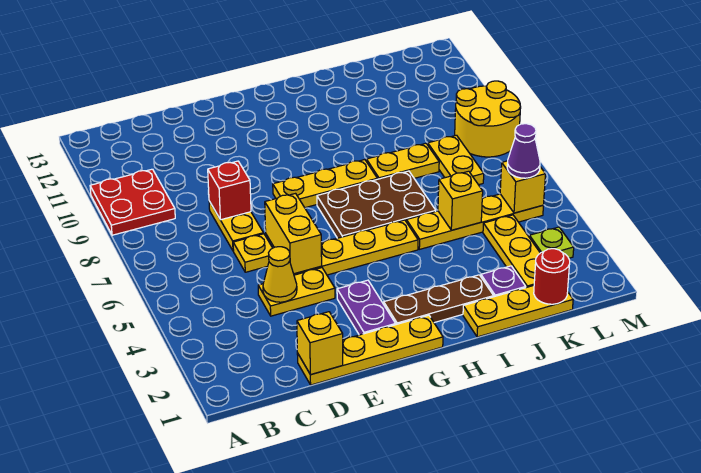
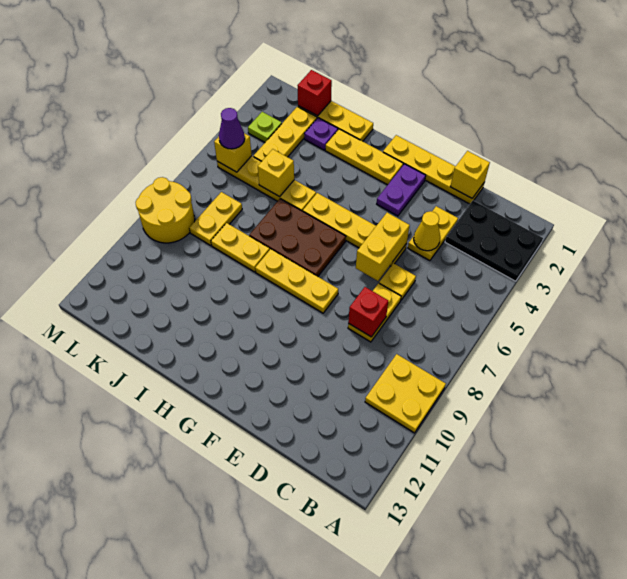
none -> black 2x3 plate [445,201,543,281]
red 2x2 plate [90,169,175,235] -> yellow 2x2 plate [365,354,446,433]
yellow 1x2 plate [258,268,335,316] -> yellow 1x2 plate turned to [408,206,458,261]
brown 1x3 plate [384,275,494,325] -> yellow 1x3 plate [325,129,403,185]
red 1x1 round brick [534,249,570,304] -> red 1x1 brick [297,70,332,116]

